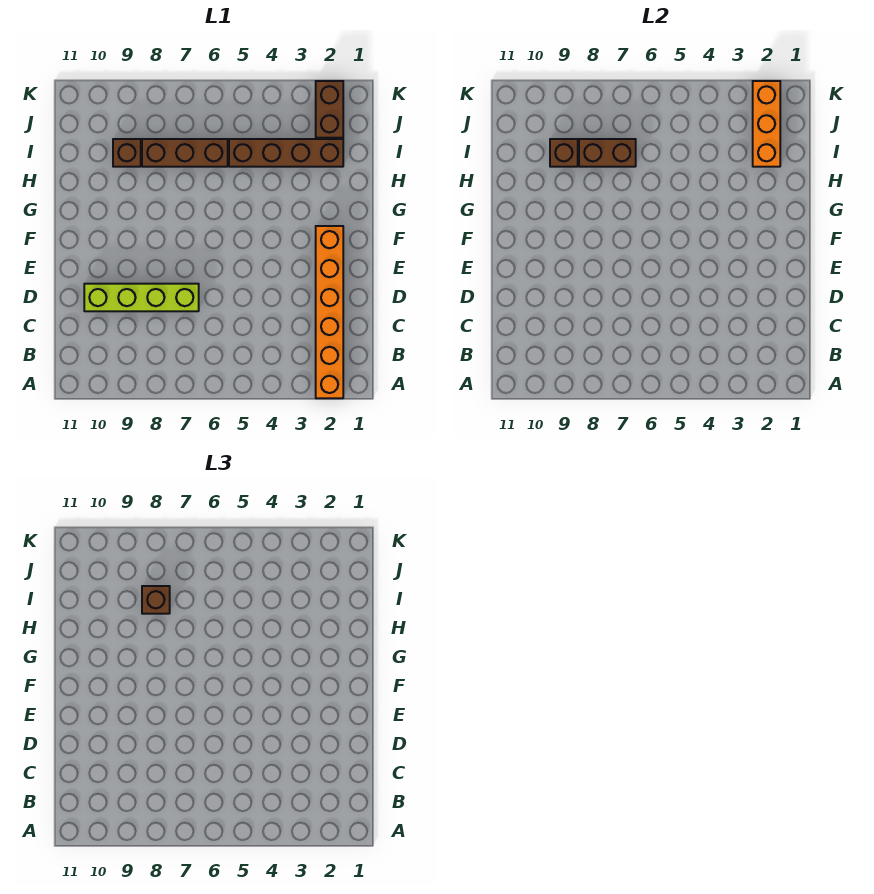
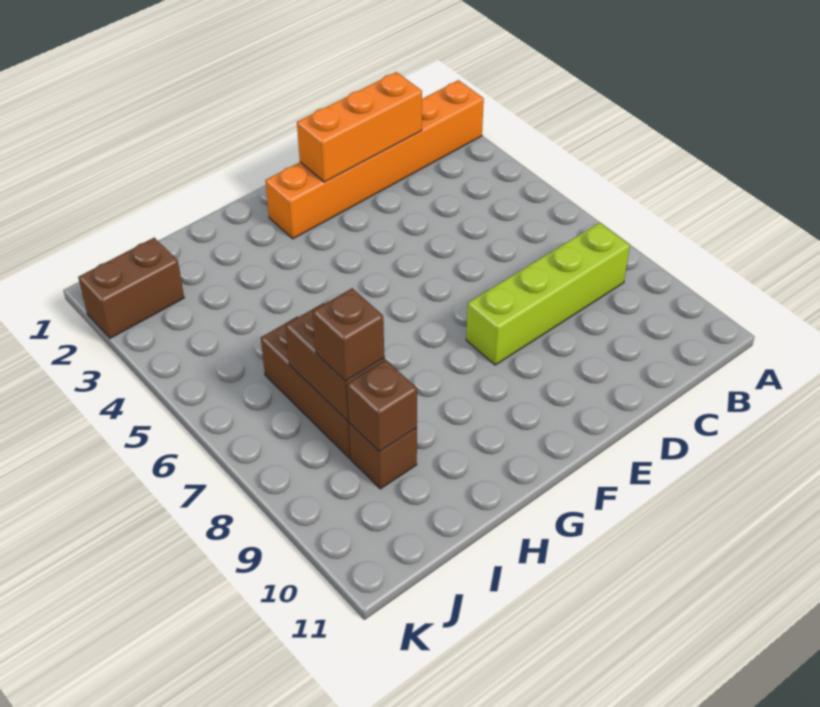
lime 1x4 brick [84,284,199,311] -> lime 1x4 brick turned to [466,223,630,365]
brown 1x4 brick [229,139,343,167] -> none
orange 1x3 brick [753,81,780,167] -> orange 1x3 brick moved to [297,72,422,182]

